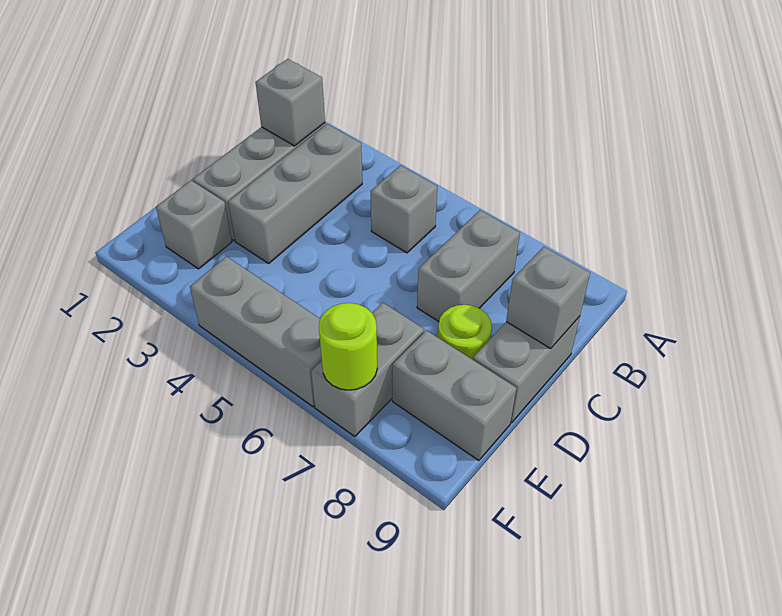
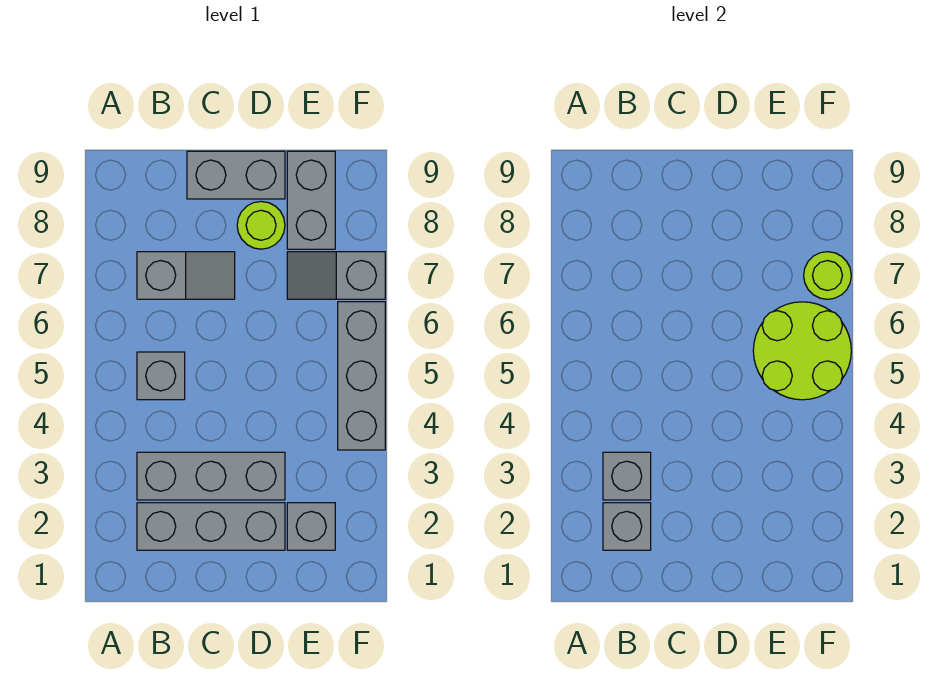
grey 1x2 brick [417,210,520,322] -> grey 1x2 slope [137,252,235,299]
grey 1x1 brick [506,247,590,349] -> grey 1x1 brick moved to [603,452,651,500]
none -> lime 2x2 round brick [753,302,851,400]
grey 1x2 brick [311,303,424,437] -> grey 1x2 slope [287,252,385,299]

